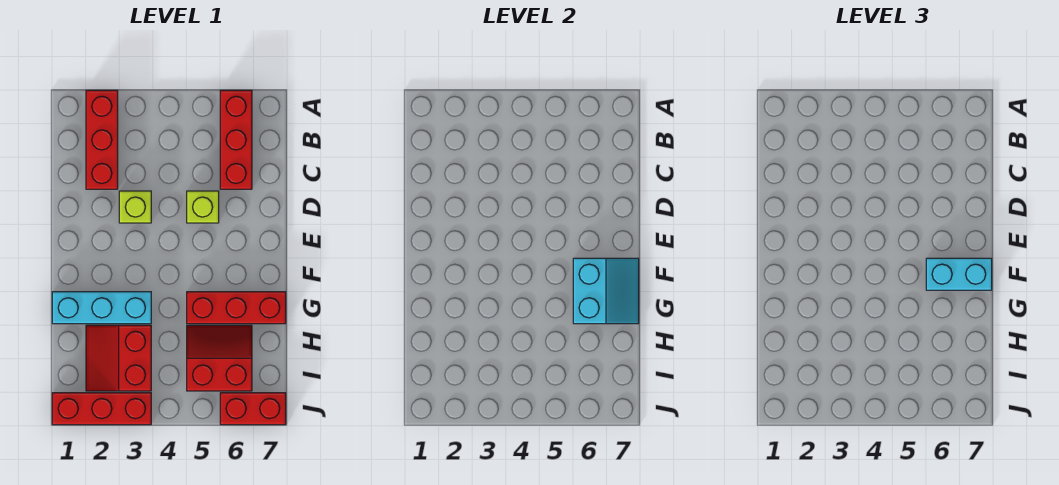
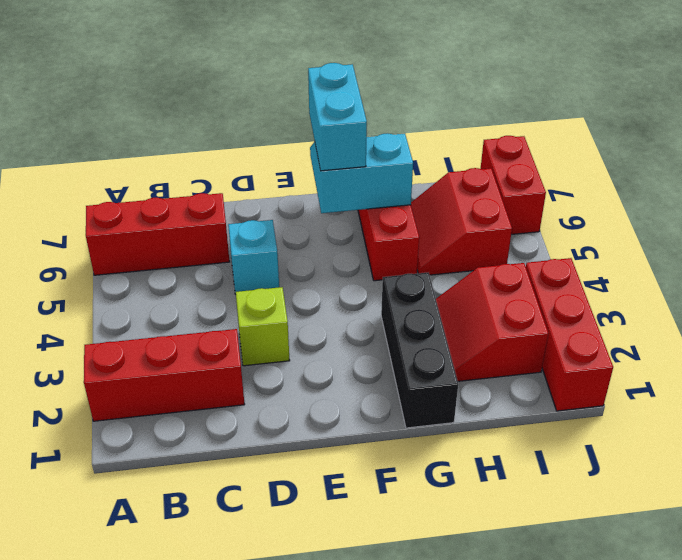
lime 1x1 brick [187,191,219,223] -> cyan 1x1 brick [228,220,279,294]
cyan 1x3 brick [52,292,151,324] -> black 1x3 brick [381,273,458,428]
red 2x2 slope [86,325,151,391] -> red 2x2 slope turned to [436,263,548,381]

